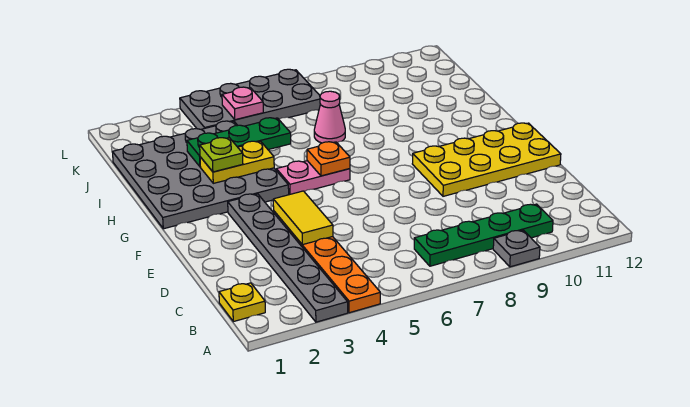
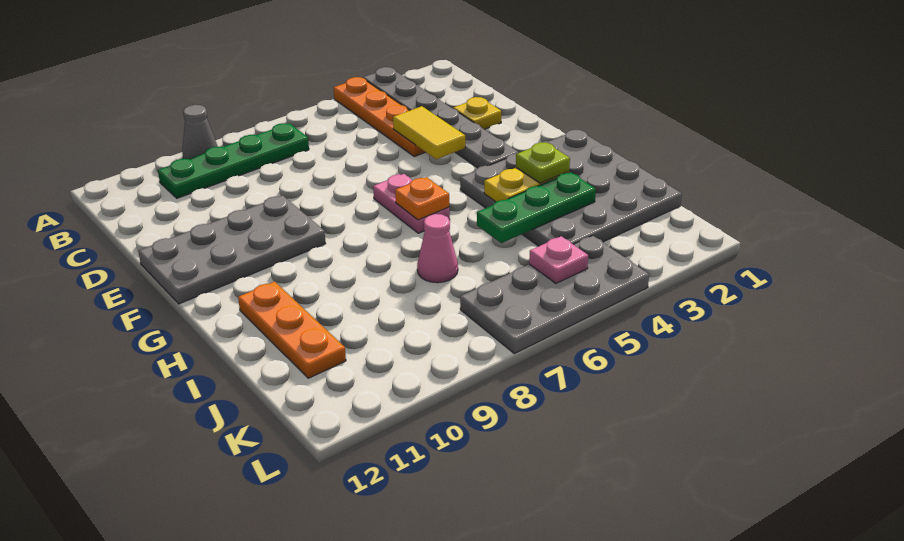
grey 1x1 plate [493,230,540,267] -> grey 1x1 cone [182,105,218,159]
yellow 1x1 plate [219,283,265,322] -> yellow 1x1 plate moved to [453,97,501,129]
yellow 2x4 plate [412,123,561,196] -> grey 2x4 plate [138,196,326,304]
pink 1x2 plate [276,161,350,195] -> pink 1x2 plate turned to [373,174,450,233]
none -> orange 1x3 plate [238,282,346,378]

